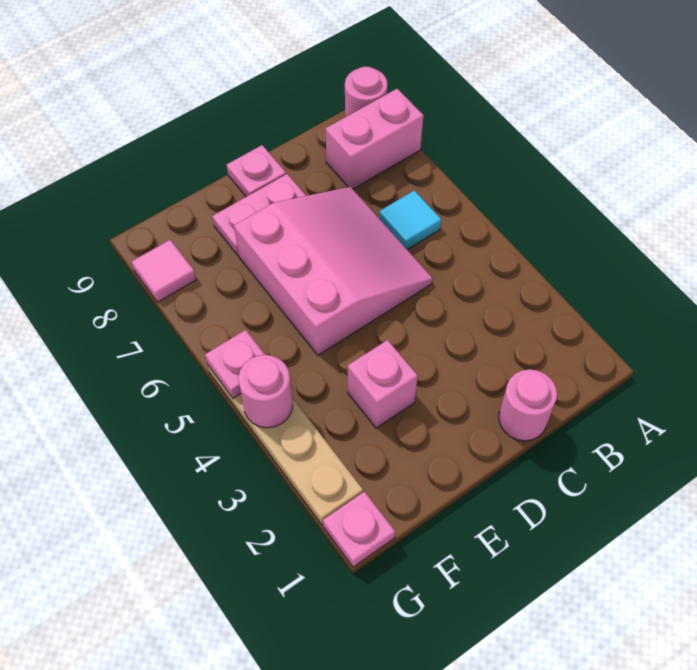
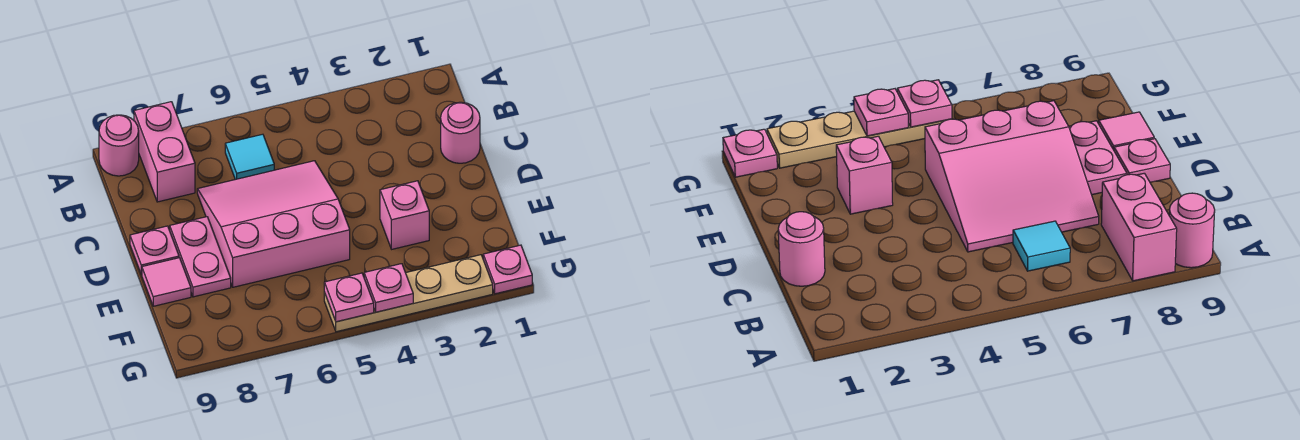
pink 1x1 round brick [238,355,293,428] -> pink 1x1 plate [364,264,413,312]
pink 1x1 tile [132,240,196,302] -> pink 1x1 tile moved to [142,258,191,306]

